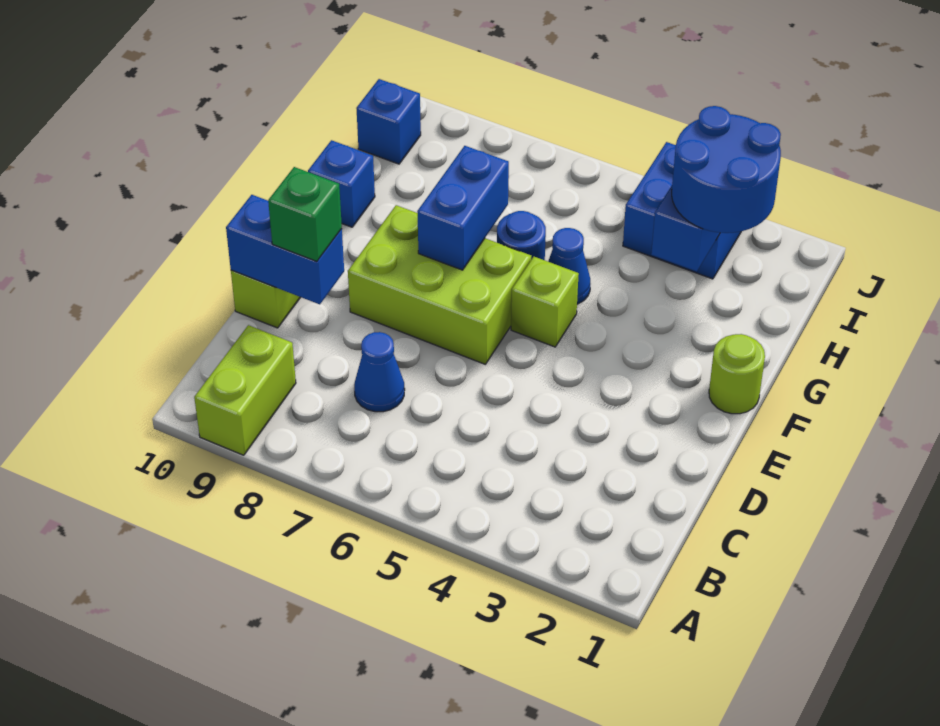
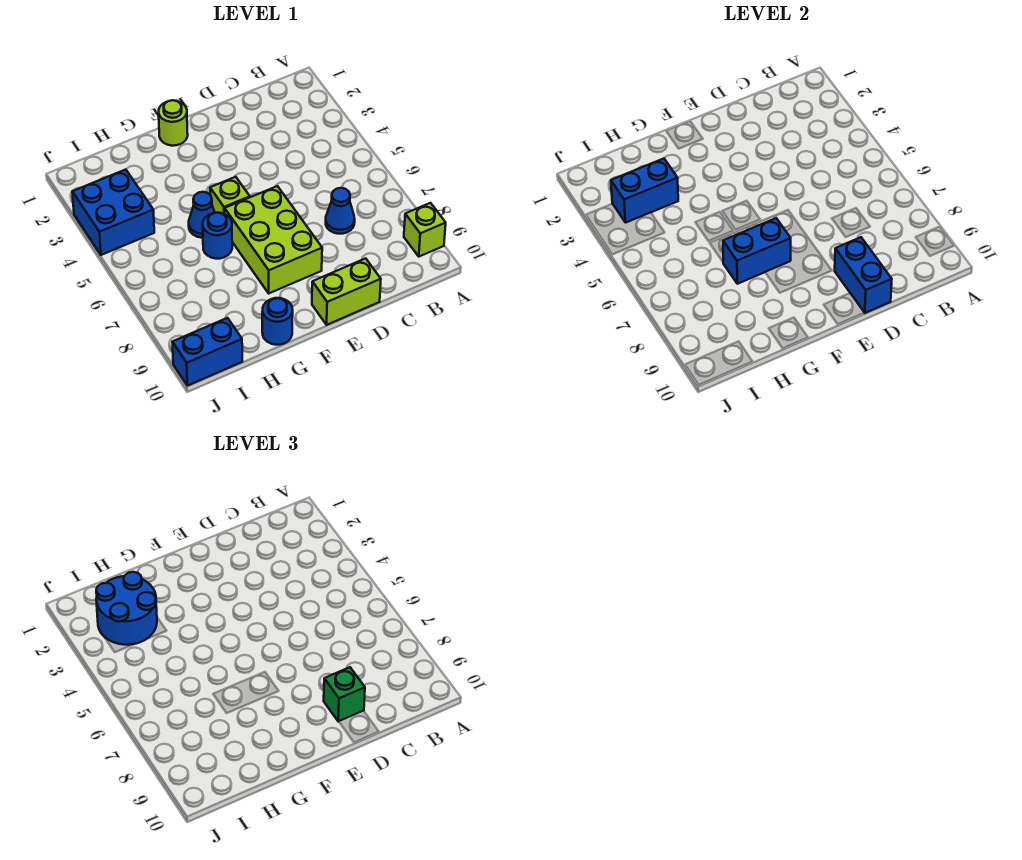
lime 1x2 brick [194,325,296,455] -> lime 1x1 brick [404,203,446,257]
blue 1x1 brick [308,140,375,227] -> blue 1x1 round brick [262,298,293,345]
blue 1x1 brick [356,79,421,164] -> blue 1x2 brick [172,318,242,386]

